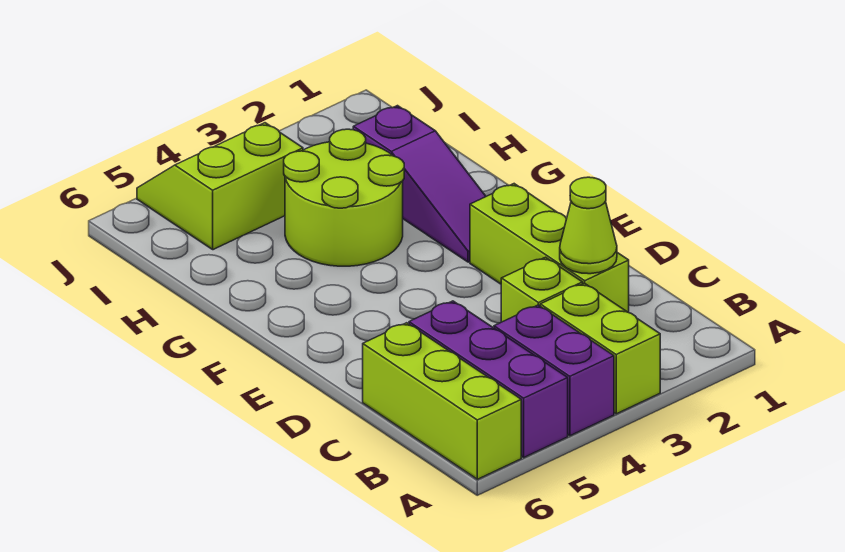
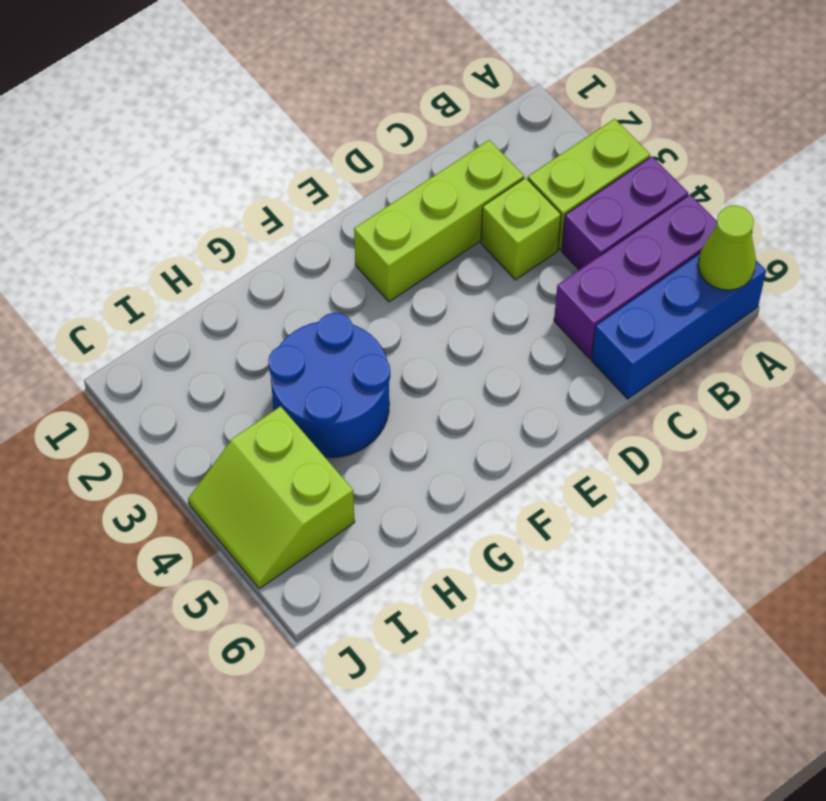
lime 1x3 brick [363,323,521,479] -> blue 1x3 brick [591,253,766,399]
lime 1x1 cone [560,177,617,274] -> lime 1x1 cone moved to [698,206,756,290]
purple 1x3 slope [353,106,486,262] -> none
lime 2x2 round brick [284,129,404,266] -> blue 2x2 round brick [268,313,390,458]

